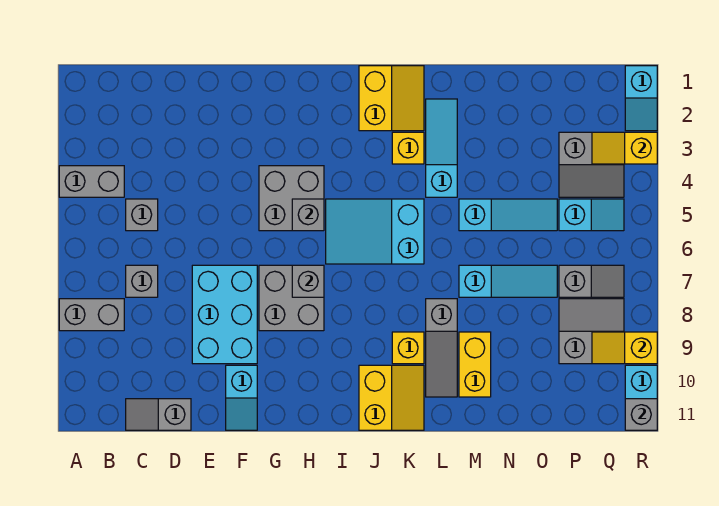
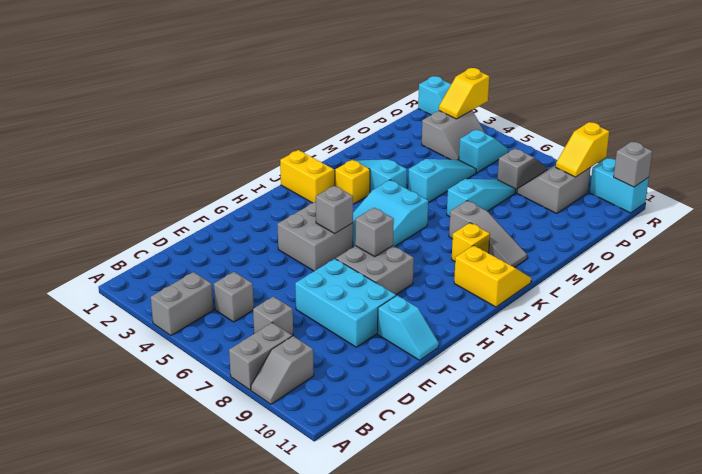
grey 1x2 slope [126,399,191,430] -> grey 1x2 slope moved to [251,336,314,404]
yellow 1x2 brick [459,332,491,397] -> none

